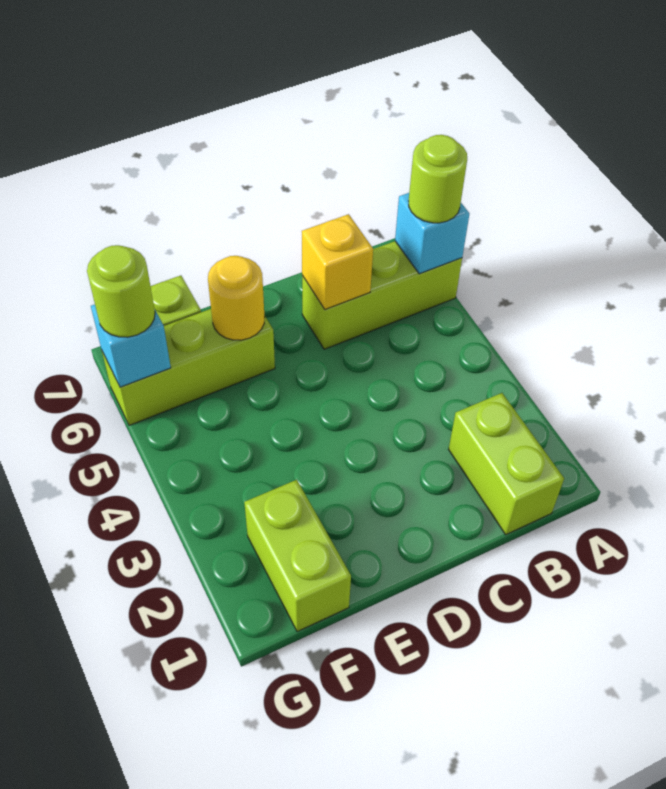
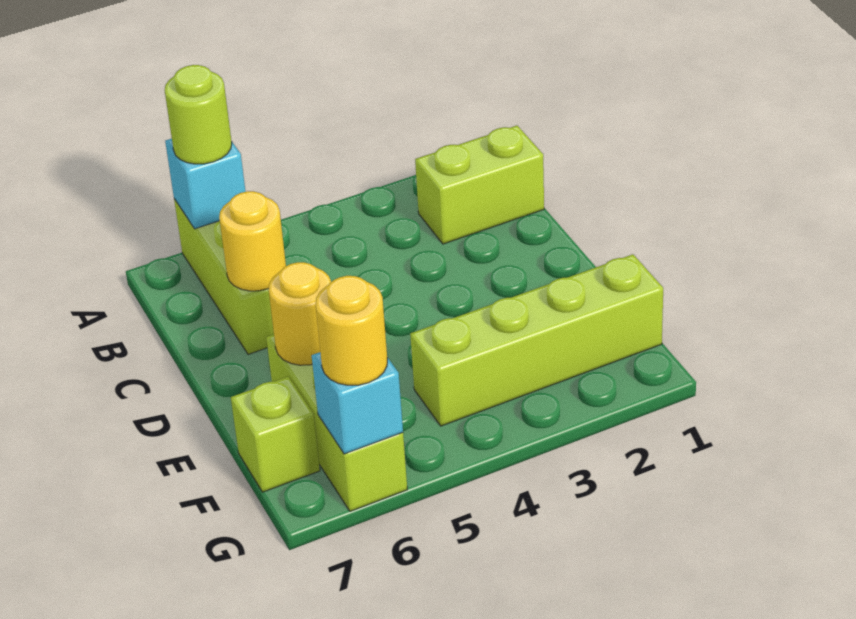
yellow 1x1 brick [302,214,373,309] -> yellow 1x1 round brick [219,191,286,291]
lime 1x2 brick [244,480,351,632] -> lime 1x4 brick [410,254,663,426]
lime 1x1 round brick [87,245,155,337] -> yellow 1x1 round brick [316,276,387,385]

